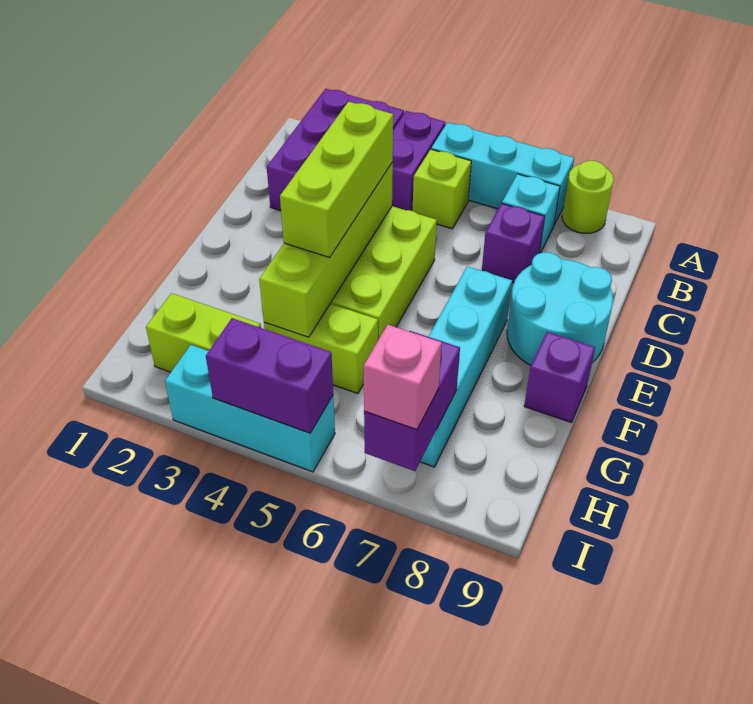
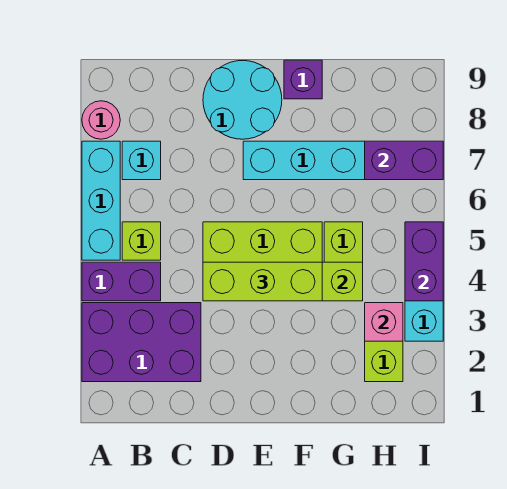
lime 1x1 round brick [562,161,614,233] -> pink 1x1 round brick [82,101,120,139]
purple 1x1 brick [482,203,545,283] -> none
pink 1x1 brick [364,325,442,430] -> pink 1x1 brick moved to [365,303,403,341]

